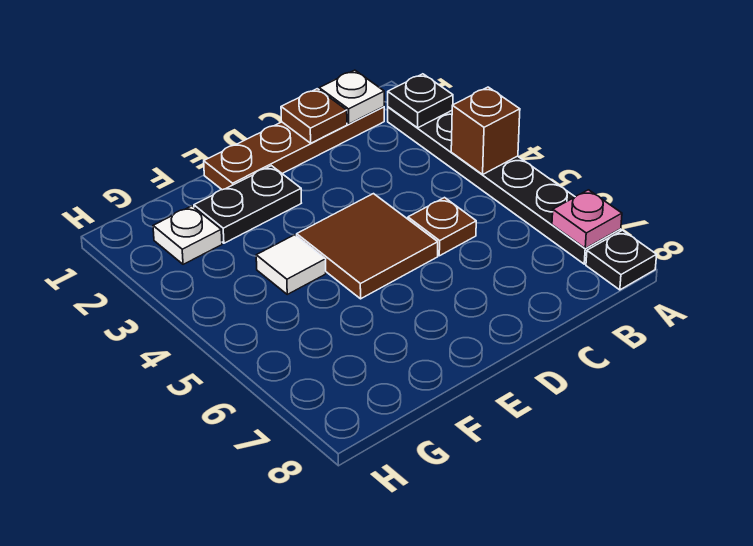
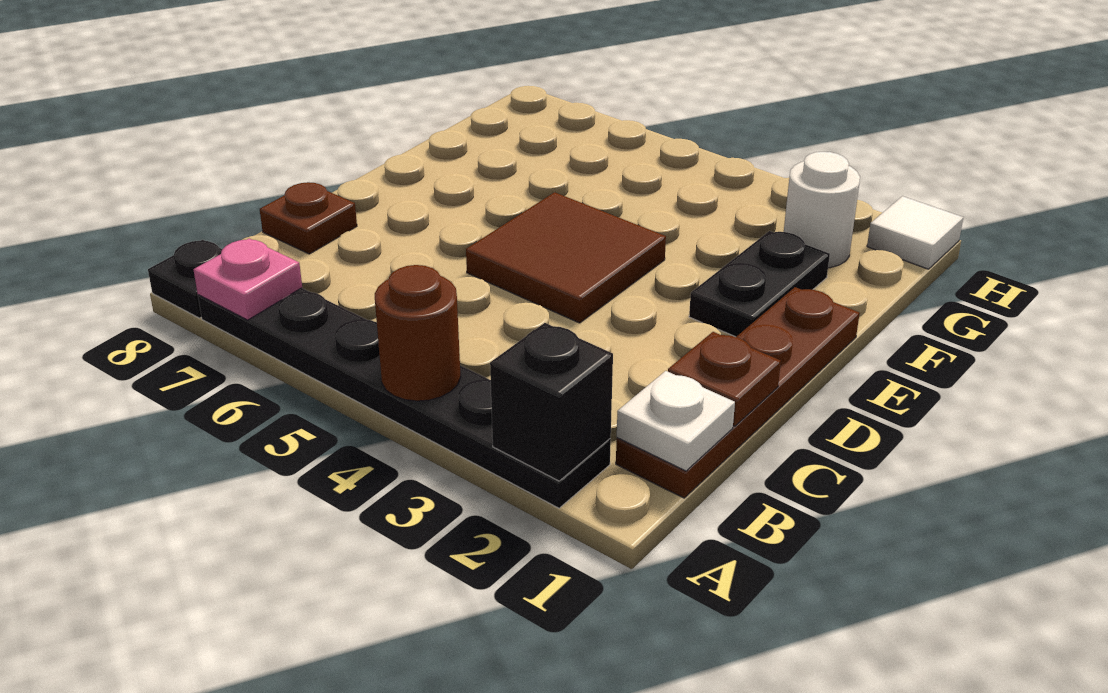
black 1x1 plate [388,74,453,128] -> black 1x1 brick [490,323,613,481]
brown 1x1 brick [451,87,520,174] -> brown 1x1 round brick [375,265,461,401]
brown 1x1 plate [408,198,476,256] -> brown 1x1 plate moved to [260,182,357,254]
white 1x1 tile [256,235,326,294] -> white 1x1 tile moved to [867,196,963,269]
white 1x1 plate [153,206,222,264] -> white 1x1 round brick [784,152,860,268]

